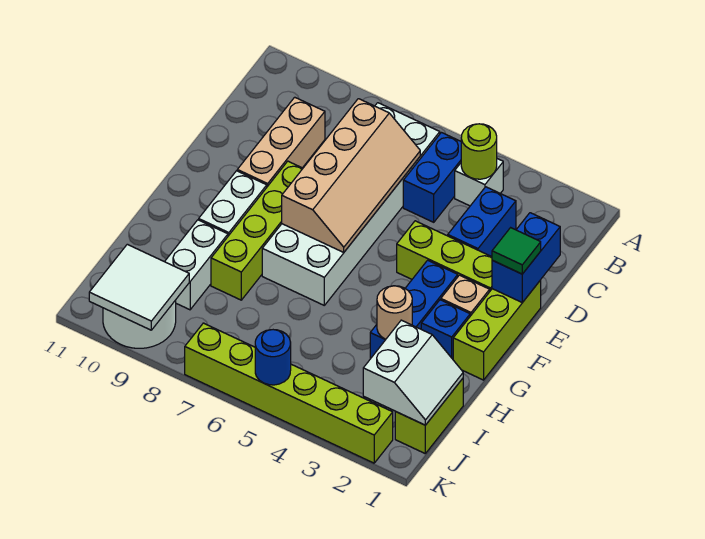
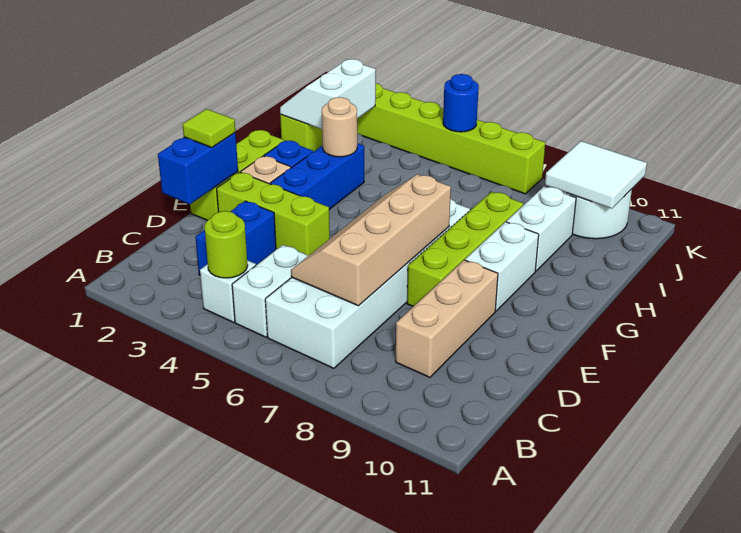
blue 1x2 brick [403,132,461,222] -> white 1x2 brick [232,245,308,337]
green 1x1 tile [492,228,541,274] -> lime 1x1 tile [183,109,235,147]

